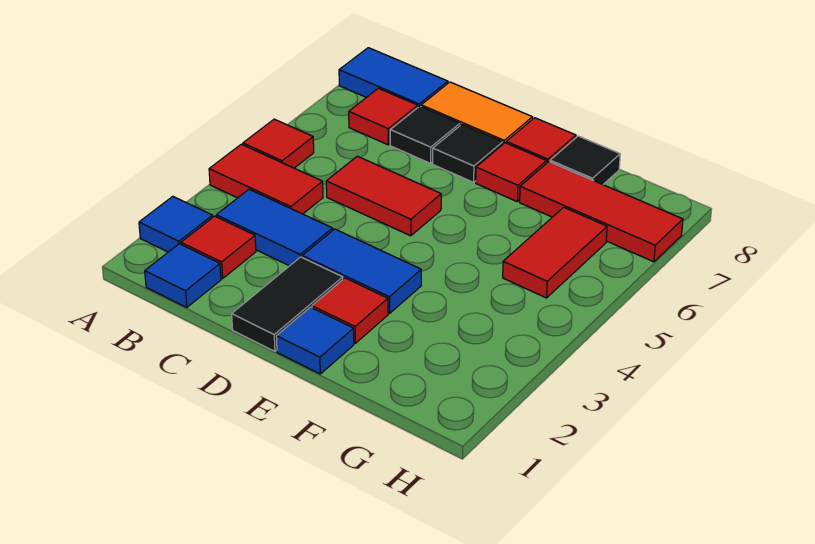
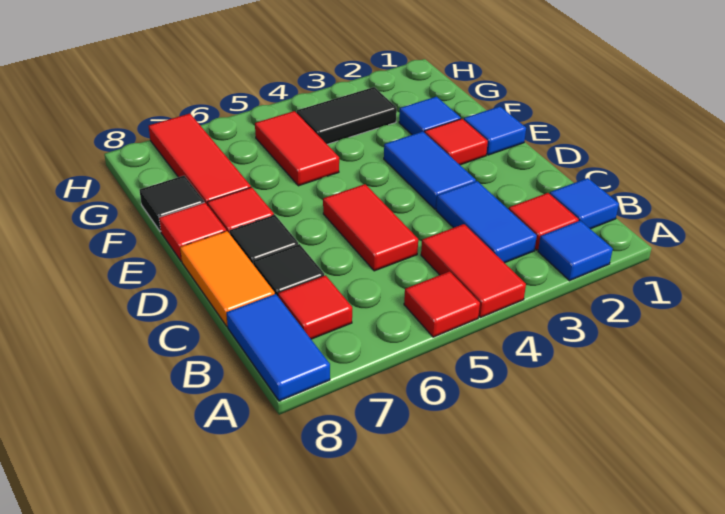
black 1x2 tile [232,257,343,351] -> black 1x2 tile moved to [297,87,397,144]
none -> blue 1x1 tile [399,97,461,135]
red 1x2 tile [503,207,607,298] -> red 1x2 tile turned to [255,111,339,186]

